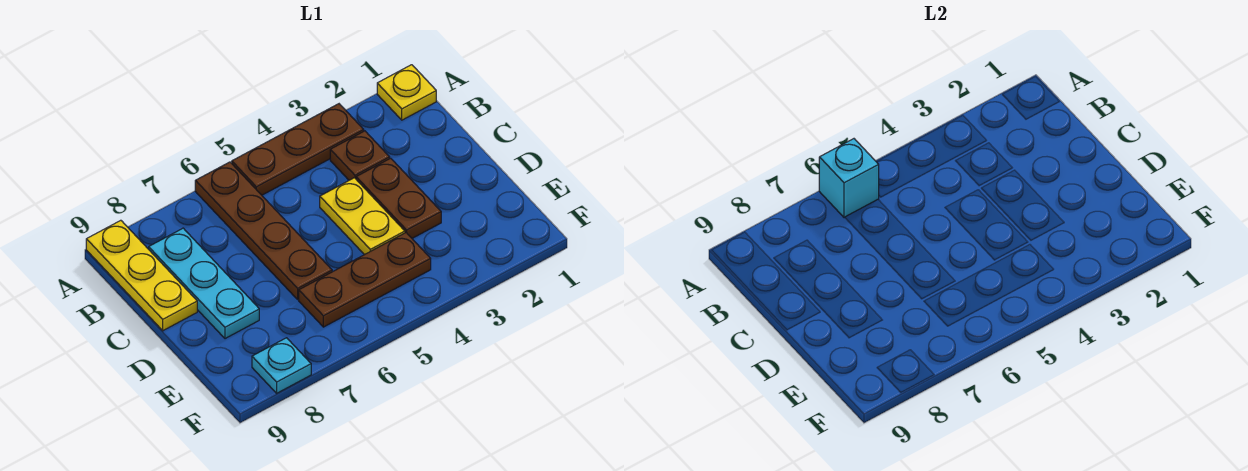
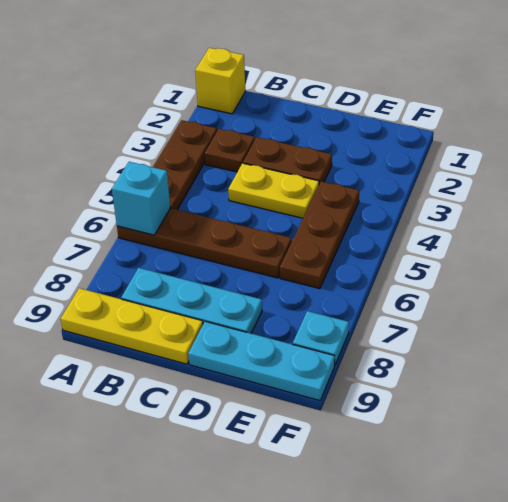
yellow 1x1 plate [377,65,436,120] -> yellow 1x1 brick [195,48,245,114]
none -> cyan 1x3 plate [188,321,335,401]

